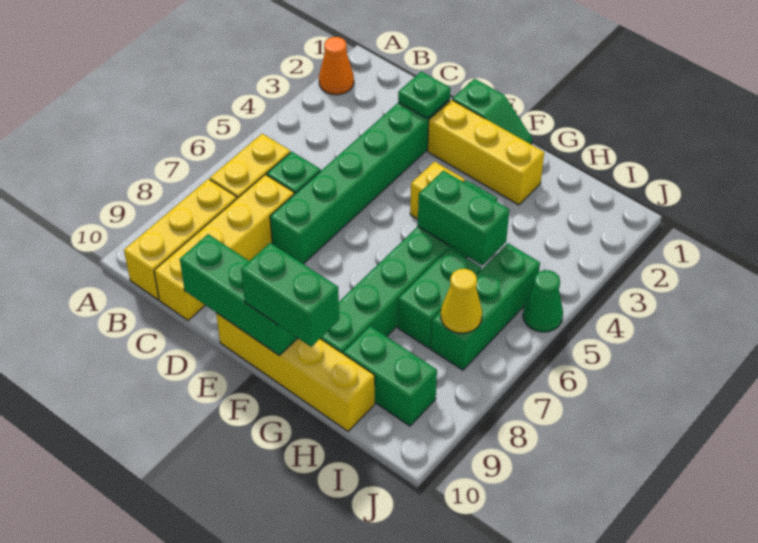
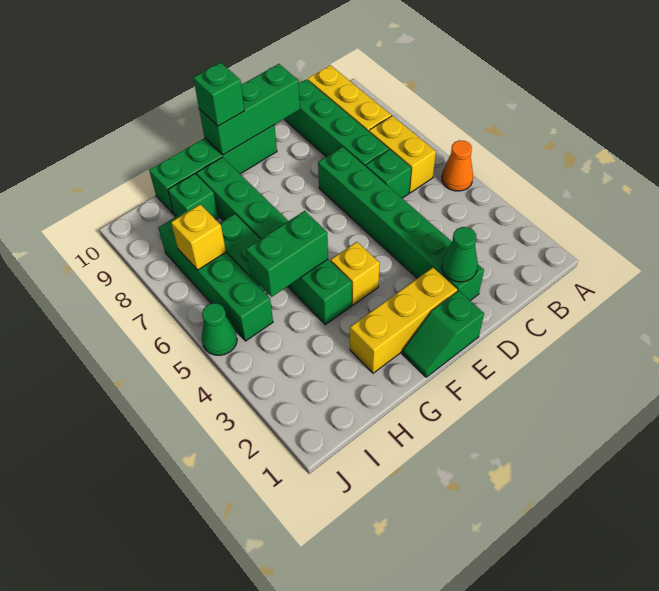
orange 1x1 cone [319,37,354,95] -> orange 1x1 cone moved to [442,140,473,191]
yellow 1x4 brick [154,174,294,321] -> green 1x4 brick [285,79,389,166]
green 1x1 plate [398,71,450,119] -> green 1x1 cone [442,227,478,282]
yellow 1x4 brick [216,313,375,431] -> green 1x4 brick [149,125,277,214]
green 1x2 brick [241,243,339,347] -> green 1x1 brick [193,62,245,126]
green 1x2 brick [343,326,437,426] -> green 1x1 brick [168,174,218,220]
green 1x3 brick [431,243,540,370] -> green 1x4 brick [158,211,273,341]
yellow 1x1 cone [441,269,482,333] -> yellow 1x1 brick [171,204,226,270]

